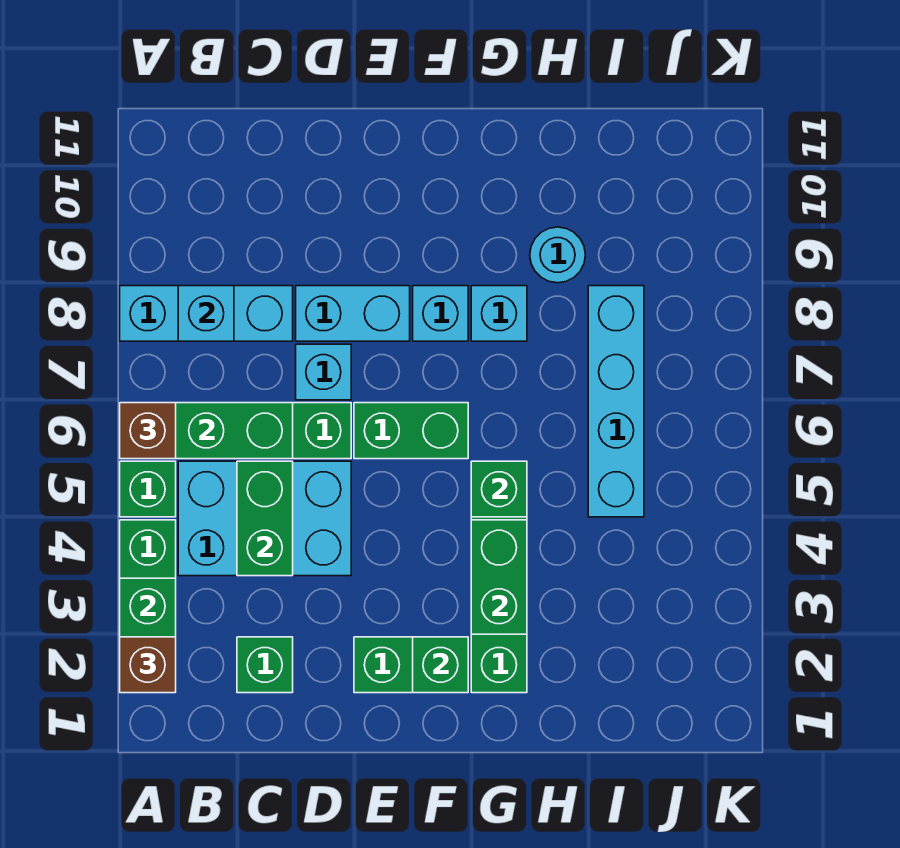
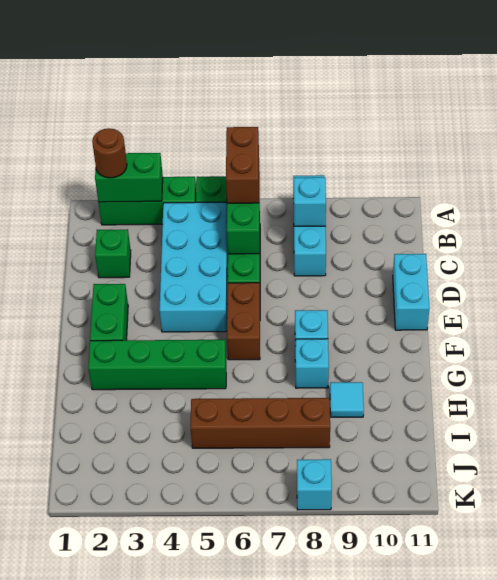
brown 1x1 brick [120,637,176,693] -> brown 1x1 round brick [92,128,127,178]
brown 1x1 brick [120,403,176,459] -> brown 1x2 brick [226,127,259,203]
cyan 2x3 brick [178,461,351,576] -> cyan 2x4 brick [160,202,228,332]
green 1x2 brick [237,461,293,576] -> none
cyan 1x1 brick [296,344,351,400] -> cyan 1x1 brick moved to [297,459,332,510]
cyan 1x2 brick [296,286,410,341] -> cyan 1x2 brick moved to [393,254,430,330]
green 1x2 brick [354,403,468,459] -> brown 1x2 brick [227,283,260,360]
green 1x1 brick [413,637,468,693] -> none
green 1x2 brick [471,520,527,634] -> none
green 1x1 brick [471,461,527,517] -> none
cyan 1x1 round brick [530,227,585,283] -> cyan 1x1 tile [330,382,364,417]
cyan 1x4 brick [588,286,644,517] -> brown 1x4 brick [191,398,330,448]

